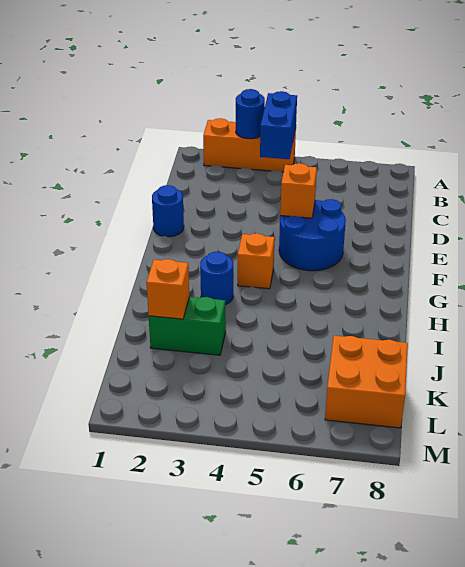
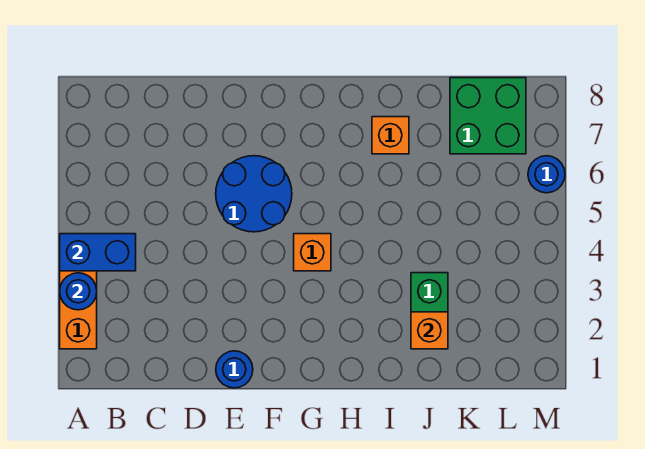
orange 1x1 brick [280,163,317,218] -> orange 1x1 brick moved to [372,117,409,154]
blue 1x1 round brick [200,252,233,305] -> blue 1x1 round brick moved to [528,156,565,193]
orange 2x2 brick [325,336,408,428] -> green 2x2 brick [450,78,526,154]

